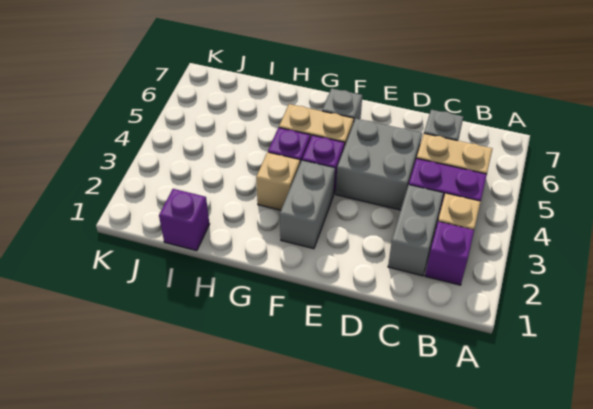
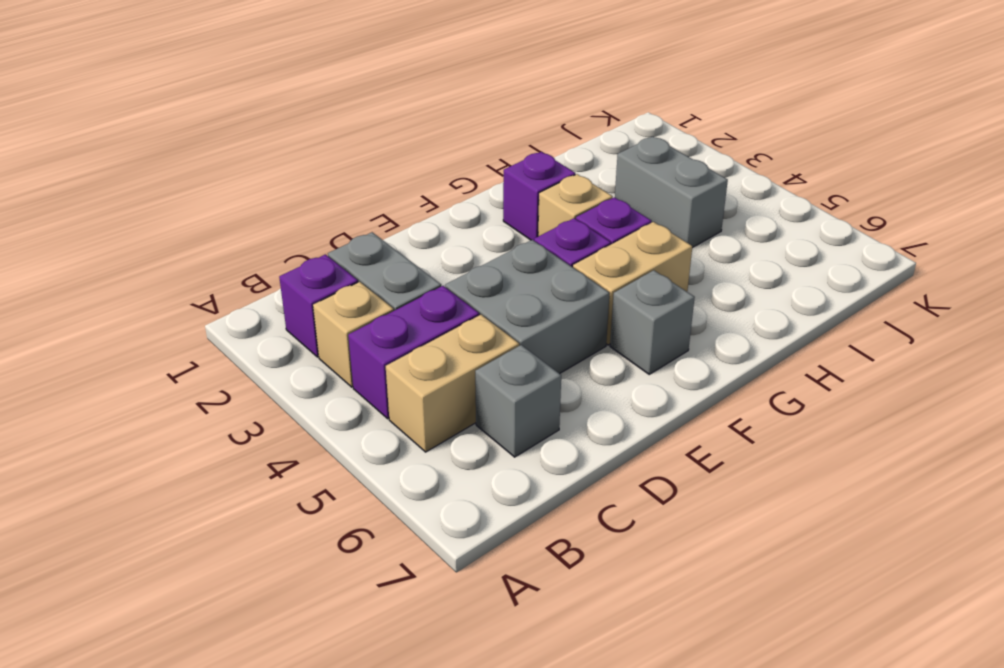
grey 1x2 brick [280,160,335,249] -> grey 1x2 brick moved to [615,137,728,248]
purple 1x1 brick [159,189,209,251] -> purple 1x1 brick moved to [503,152,575,241]

